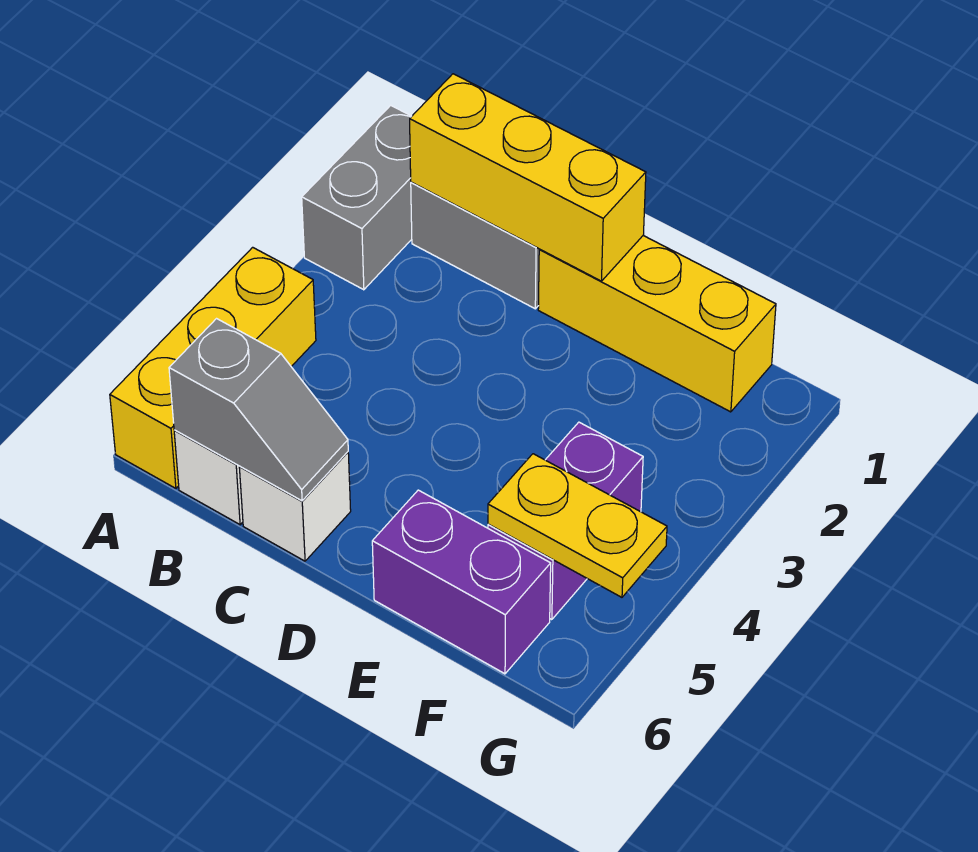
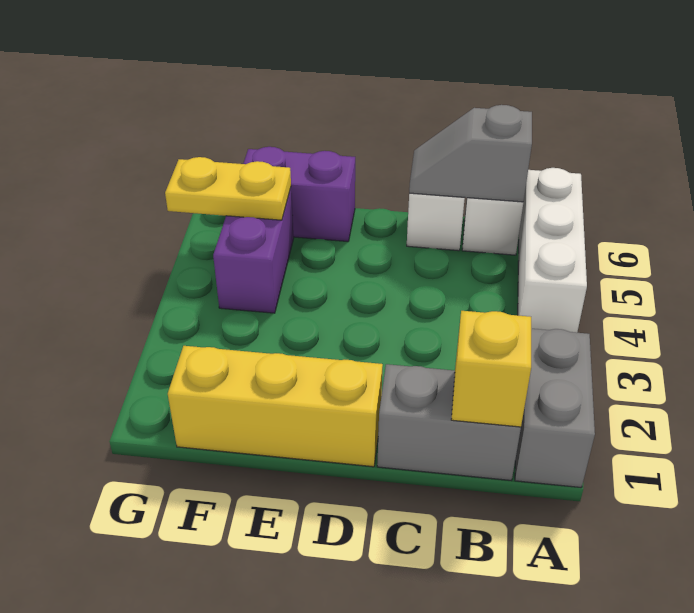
yellow 1x3 brick [110,247,316,488] -> white 1x3 brick [518,168,587,333]
yellow 1x3 brick [410,74,646,281] -> yellow 1x1 brick [451,311,531,427]

